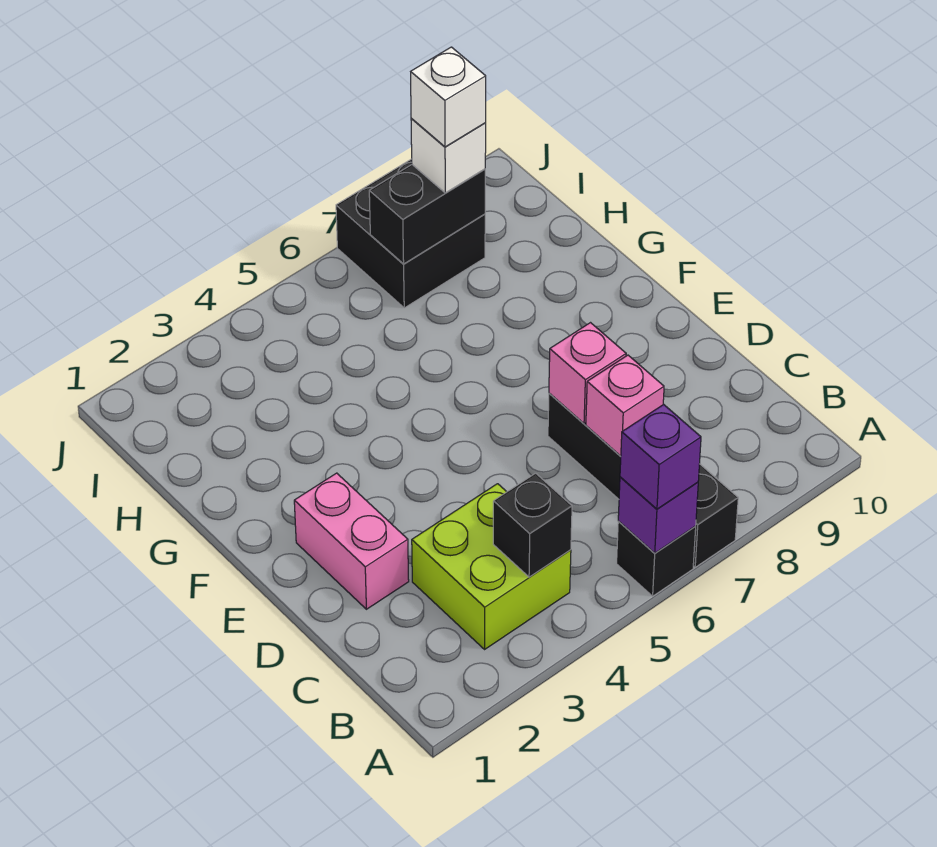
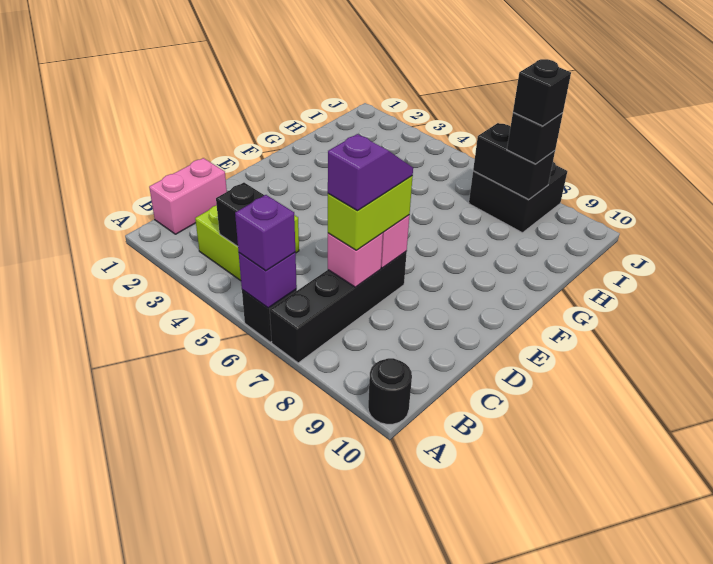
none -> black 1x1 round brick [368,358,412,424]
none -> lime 1x2 brick [328,176,413,250]
none -> purple 1x2 slope [328,134,413,211]
pink 1x2 brick [294,473,409,609] -> pink 1x2 brick moved to [149,158,227,234]
white 1x1 brick [411,119,486,193] -> black 1x1 brick [507,112,563,164]
white 1x1 brick [411,47,486,147] -> black 1x1 brick [513,59,571,126]

